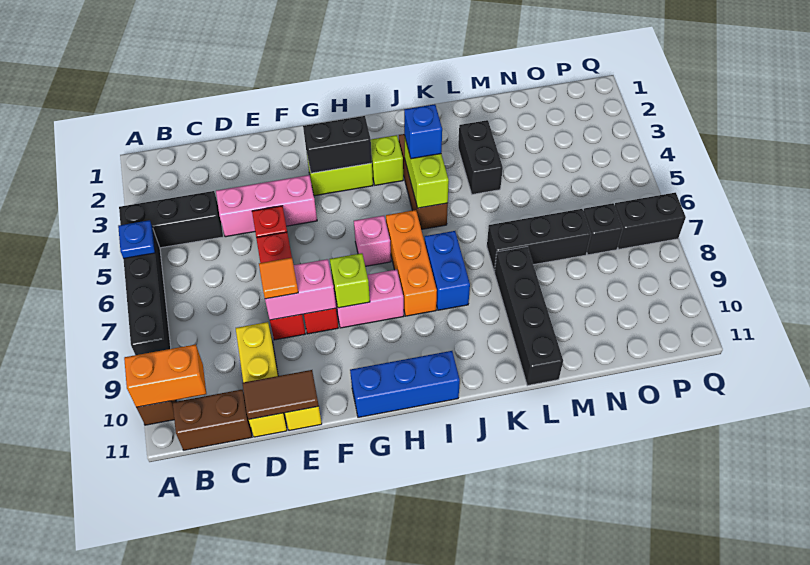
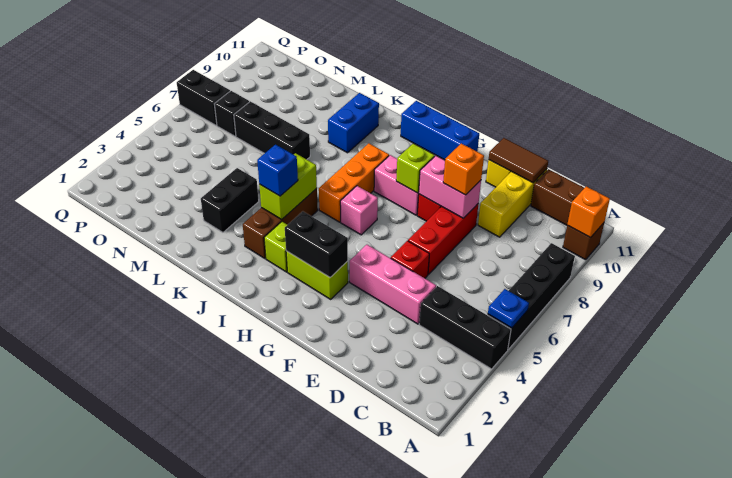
orange 1x2 brick [124,344,206,407] -> orange 1x1 brick [567,186,610,238]
orange 1x1 tile [259,258,298,299] -> orange 1x1 brick [443,143,484,195]
blue 1x2 brick [425,231,470,310] -> blue 1x2 brick moved to [328,93,379,153]
black 1x4 brick [494,247,563,386] -> none

